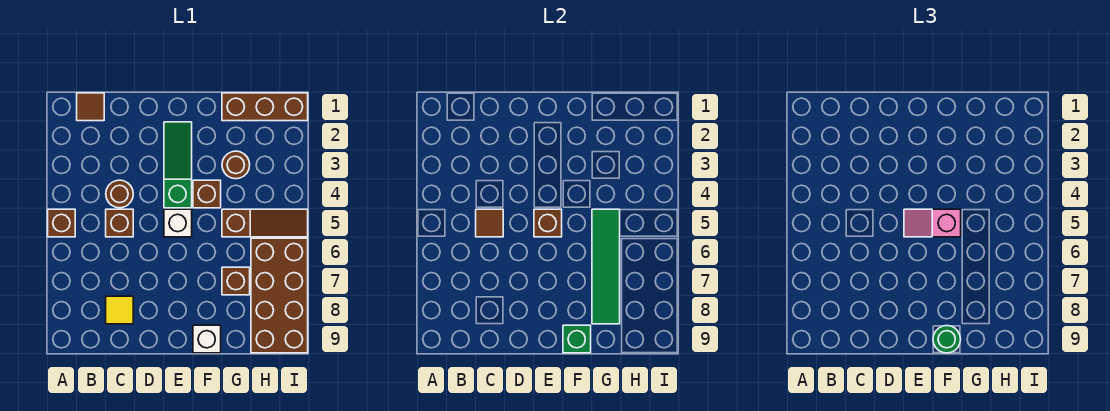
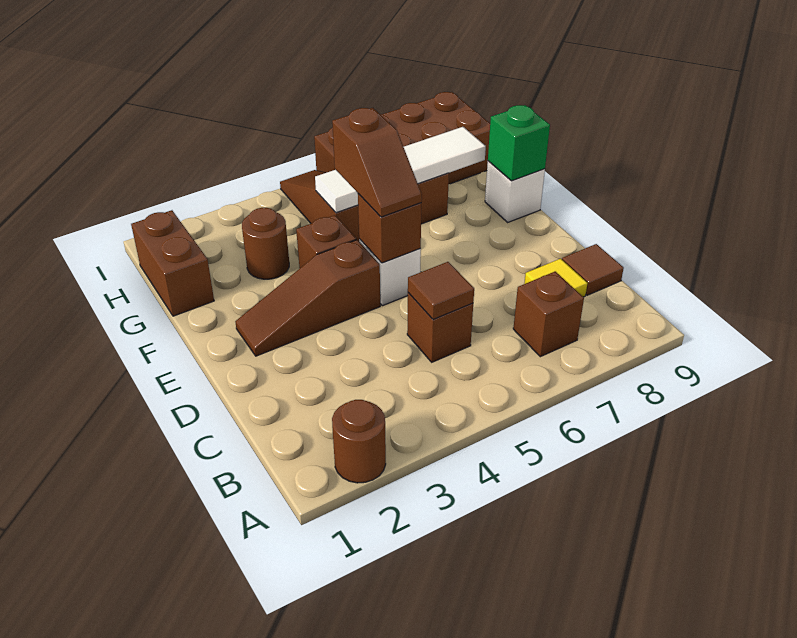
brown 1x1 brick [48,209,75,237] -> brown 1x1 brick moved to [513,271,584,357]
brown 1x1 tile [77,93,104,121] -> brown 1x1 tile moved to [562,244,624,295]
brown 1x1 round brick [106,180,133,208] -> brown 1x1 round brick moved to [332,400,386,483]
green 1x3 slope [164,122,192,208] -> brown 1x3 slope [235,240,380,356]
pink 1x2 slope [904,209,961,237] -> brown 1x2 slope [332,108,422,217]
green 1x1 round brick [933,326,961,353] -> none
brown 1x3 brick [222,93,308,121] -> brown 1x2 brick [131,210,214,316]
green 1x4 tile [592,209,620,324] -> white 1x4 tile [315,127,486,213]

